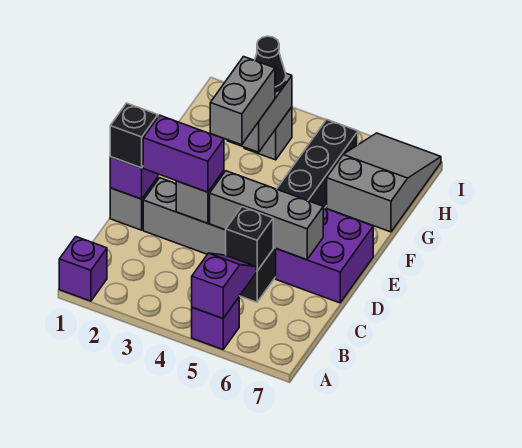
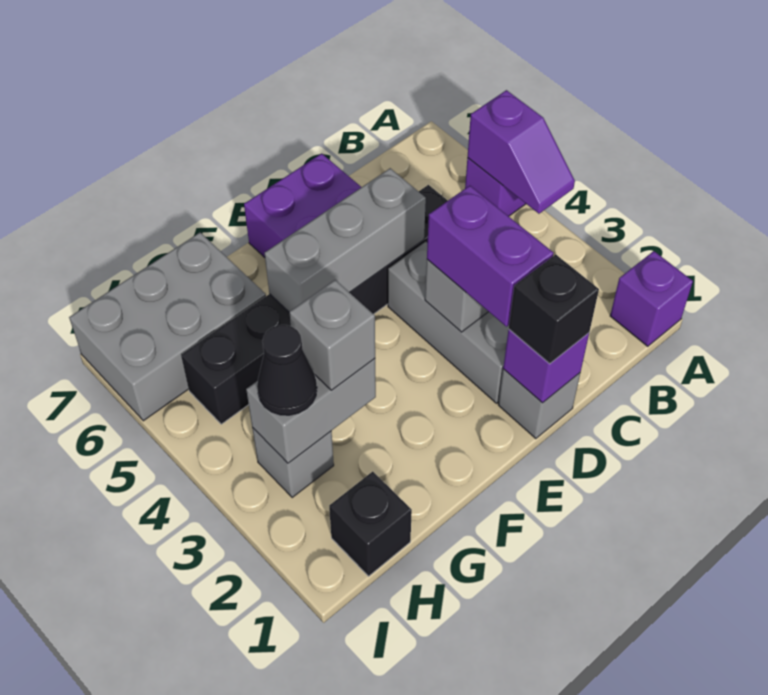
purple 1x2 slope [192,253,256,318] -> purple 1x2 slope turned to [468,90,575,214]
black 1x1 brick [226,207,273,271] -> black 1x1 brick moved to [329,472,412,576]
grey 1x3 brick [210,171,323,260] -> grey 1x3 brick turned to [265,168,426,312]
grey 1x2 brick [210,57,275,145] -> grey 1x1 brick [289,280,375,390]
grey 2x3 slope [327,133,441,232] -> grey 2x3 brick [69,233,266,421]

